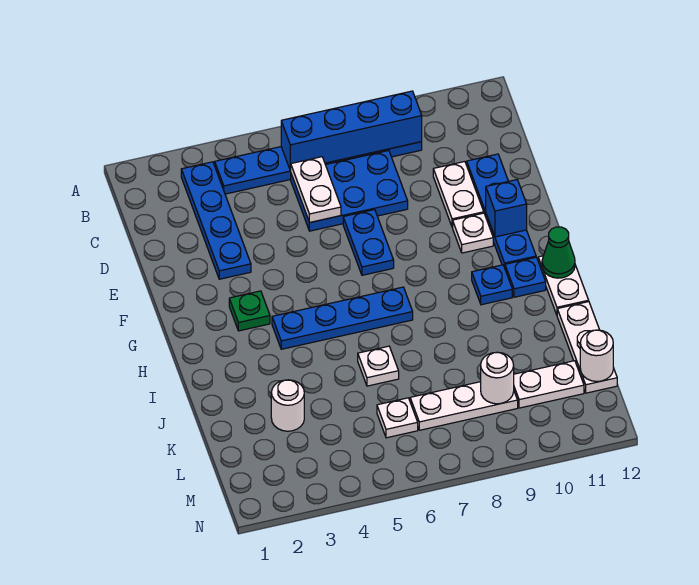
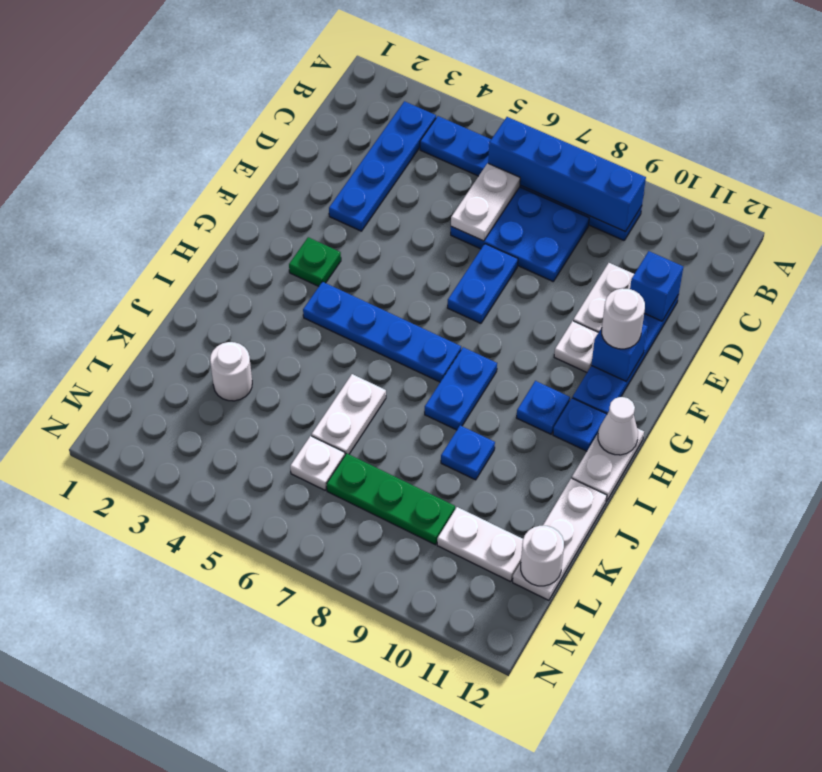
none -> blue 1x1 brick [630,251,683,321]
none -> blue 1x2 plate [425,347,497,430]
green 1x1 cone [542,227,575,278] -> white 1x1 cone [598,397,638,455]
white 1x1 plate [358,346,399,386] -> white 1x2 plate [311,374,386,455]
none -> blue 1x1 plate [441,425,495,480]
white 1x3 plate [410,382,518,430] -> green 1x3 plate [327,453,455,545]
white 1x1 round brick [481,352,514,404] -> white 1x1 round brick moved to [602,288,645,349]

